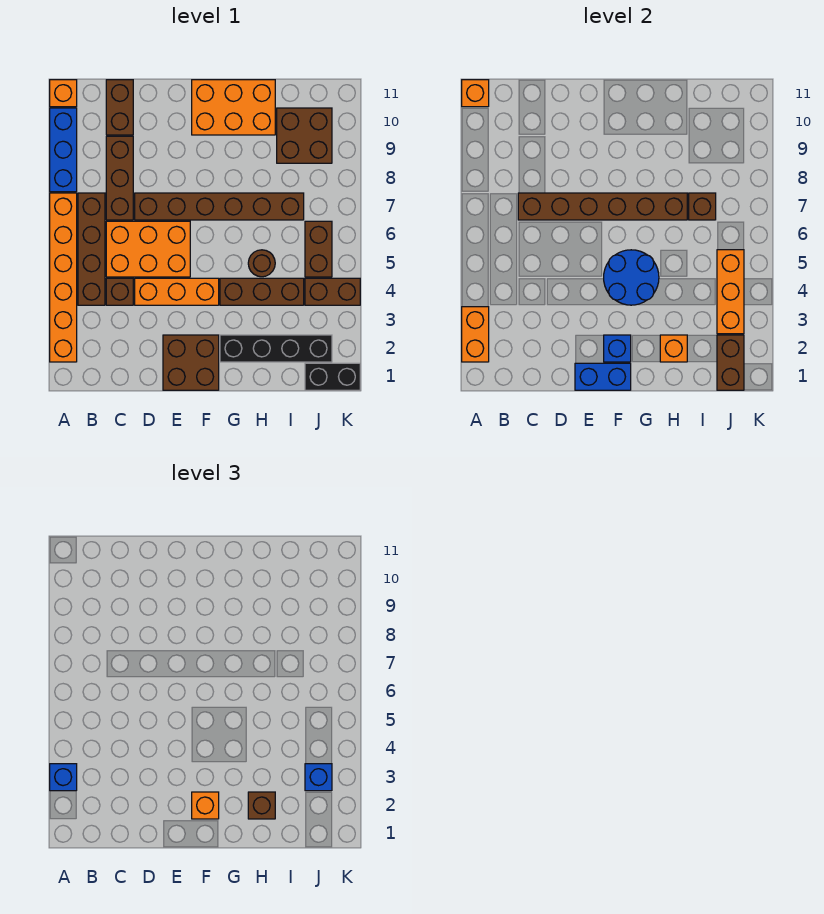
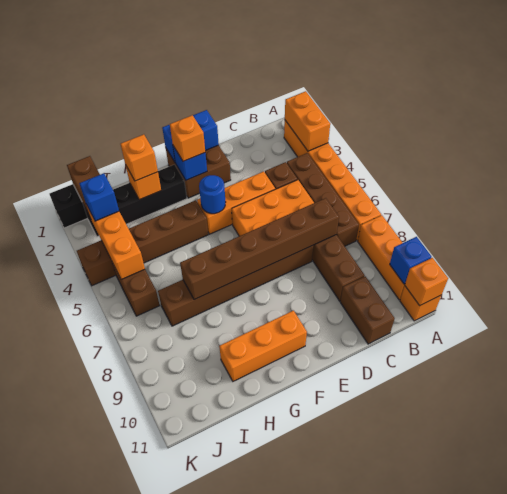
blue 1x1 brick [50,764,77,791] -> blue 1x1 brick moved to [390,237,432,284]
blue 1x3 brick [50,108,77,192] -> orange 1x3 brick [358,215,405,300]
blue 2x2 round brick [604,250,659,305] -> blue 1x1 round brick [199,175,226,214]
orange 2x3 brick [192,80,275,135] -> orange 1x3 brick [219,311,307,381]
brown 1x1 brick [248,792,275,819] -> orange 1x1 brick [121,134,158,181]
brown 1x1 round brick [248,250,275,277] -> none
brown 1x1 brick [689,193,716,220] -> none
brown 2x2 brick [277,108,332,163] -> none

